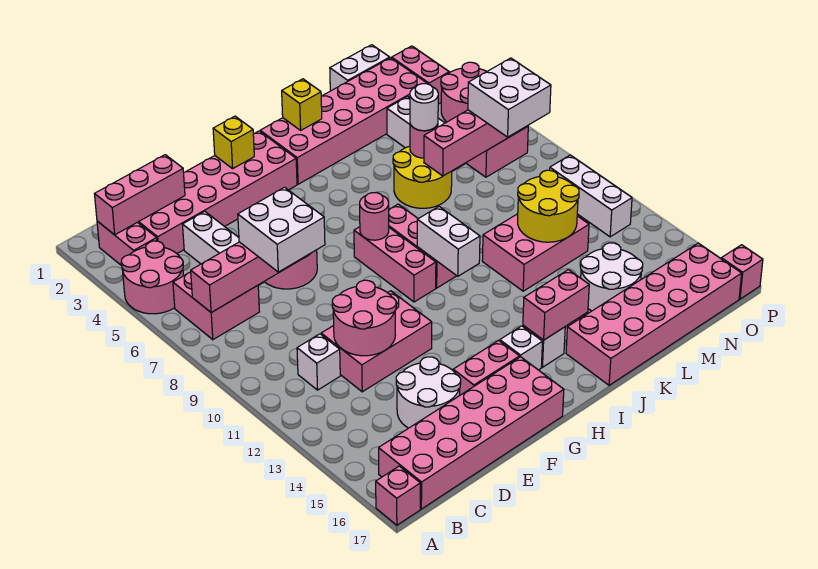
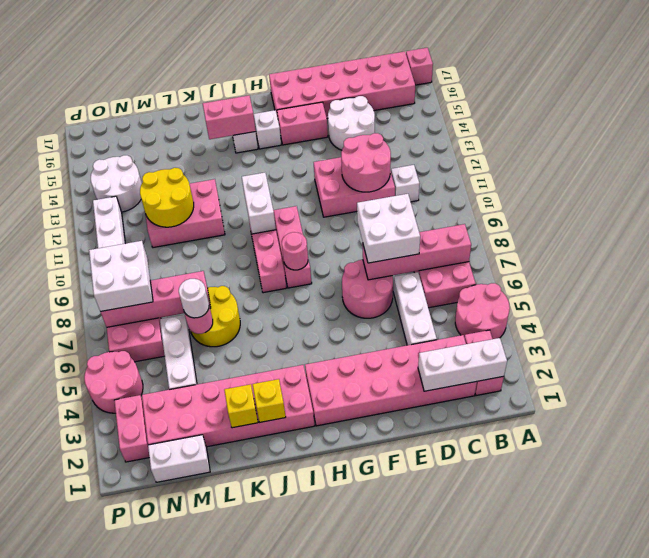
pink 1x3 brick [95,155,185,235] -> white 1x3 brick [418,338,507,391]
yellow 1x1 brick [213,116,254,169] -> yellow 1x1 brick moved to [224,384,258,428]
pink 2x6 brick [566,243,742,385] -> none
white 2x2 round brick [581,243,643,311] -> white 2x2 round brick moved to [91,155,142,212]
pink 1x1 brick [721,245,763,299] -> none

